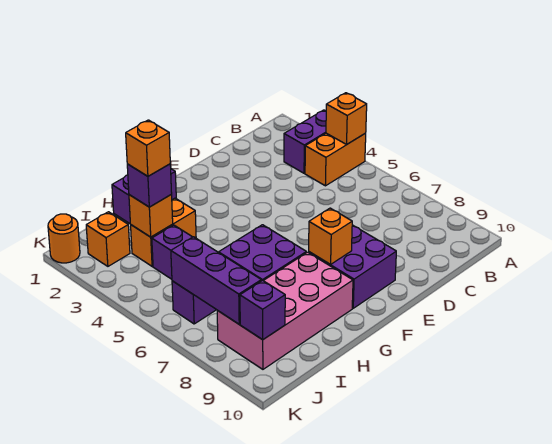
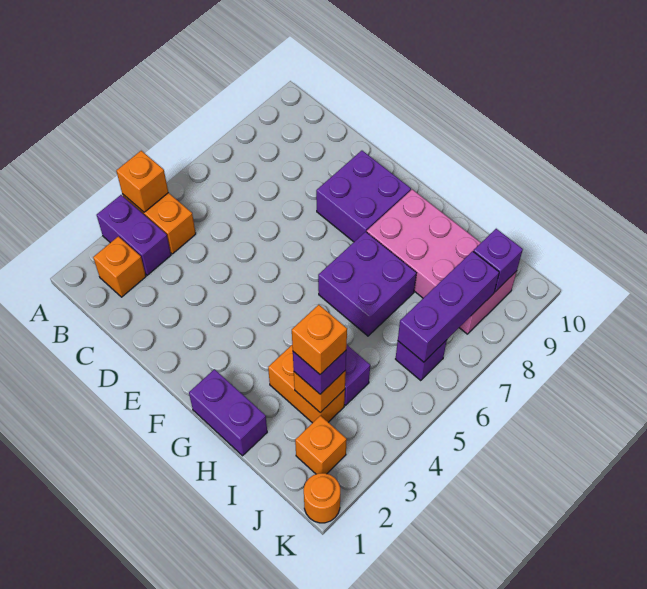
orange 1x1 brick [309,208,352,264] -> orange 1x1 brick moved to [93,236,146,297]

